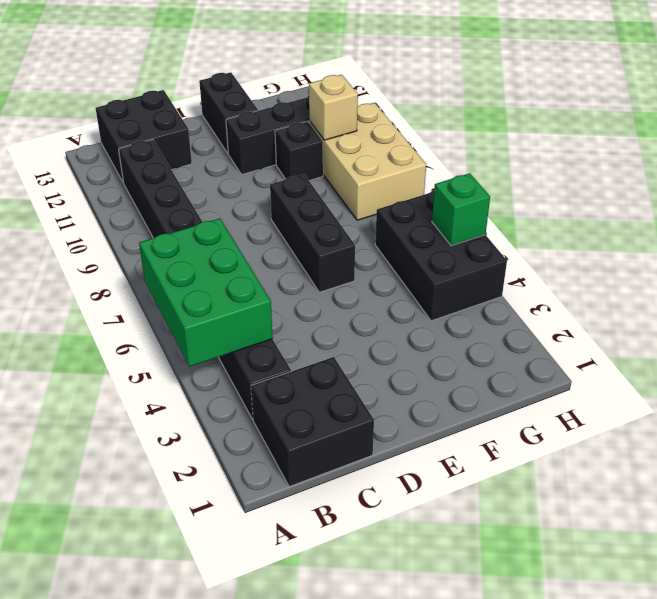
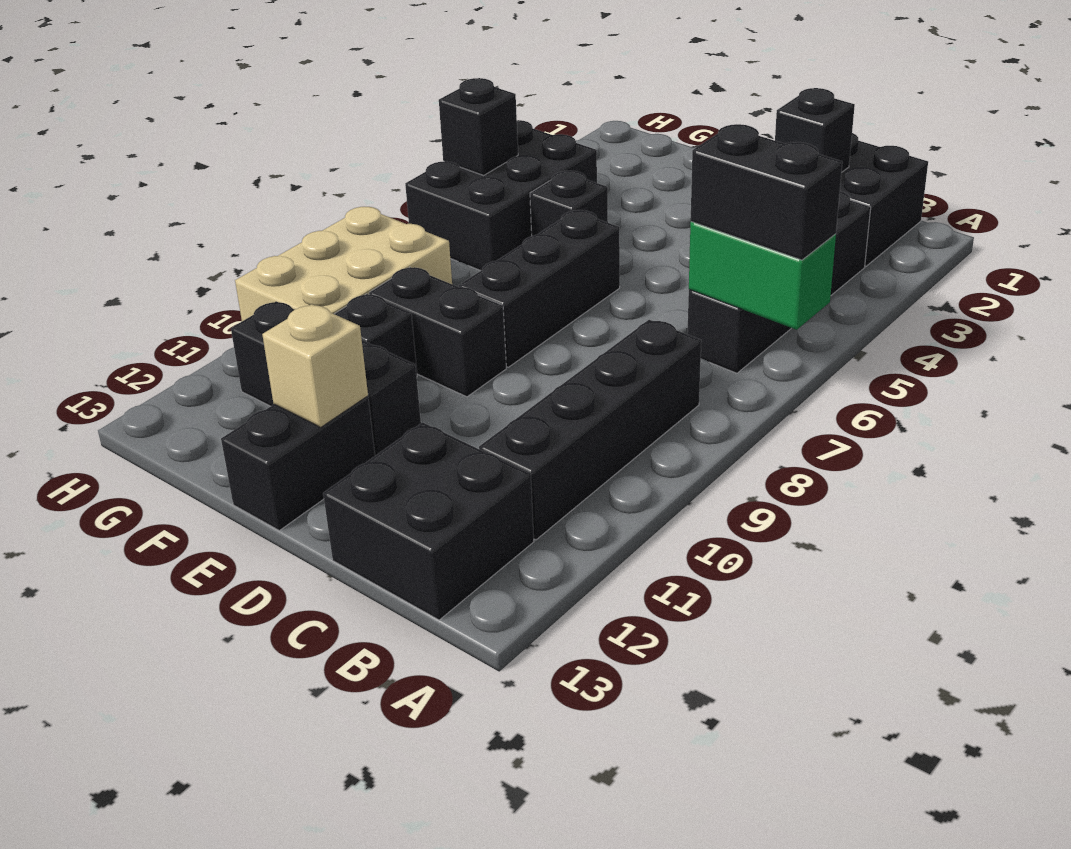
green 2x3 brick [139,219,273,367] -> green 1x2 brick [689,222,836,330]
none -> black 1x2 brick [691,124,842,260]
none -> black 1x1 brick [775,88,855,173]
none -> black 1x2 brick [369,267,506,397]
none -> black 1x1 brick [530,171,608,236]
tan 1x1 brick [309,75,358,140] -> tan 1x1 brick moved to [262,304,368,427]
green 1x1 brick [432,173,490,246] -> black 1x1 brick [439,78,518,175]

